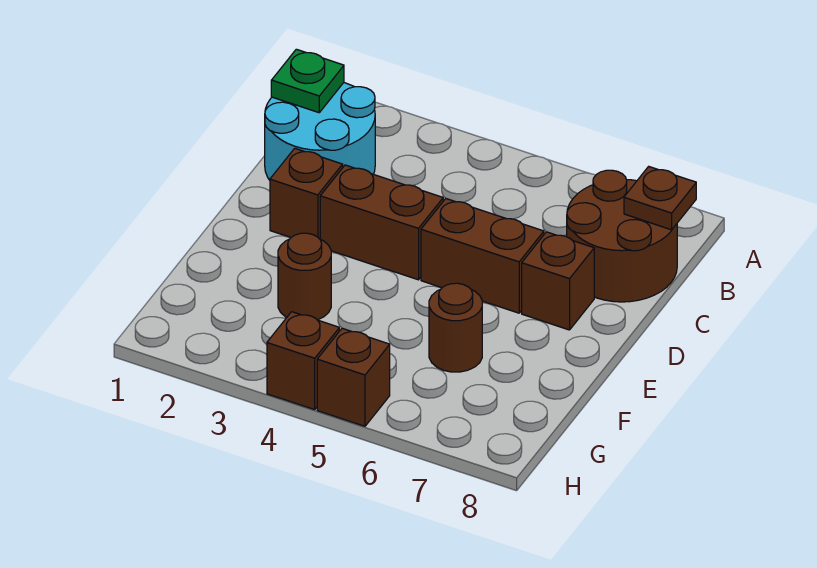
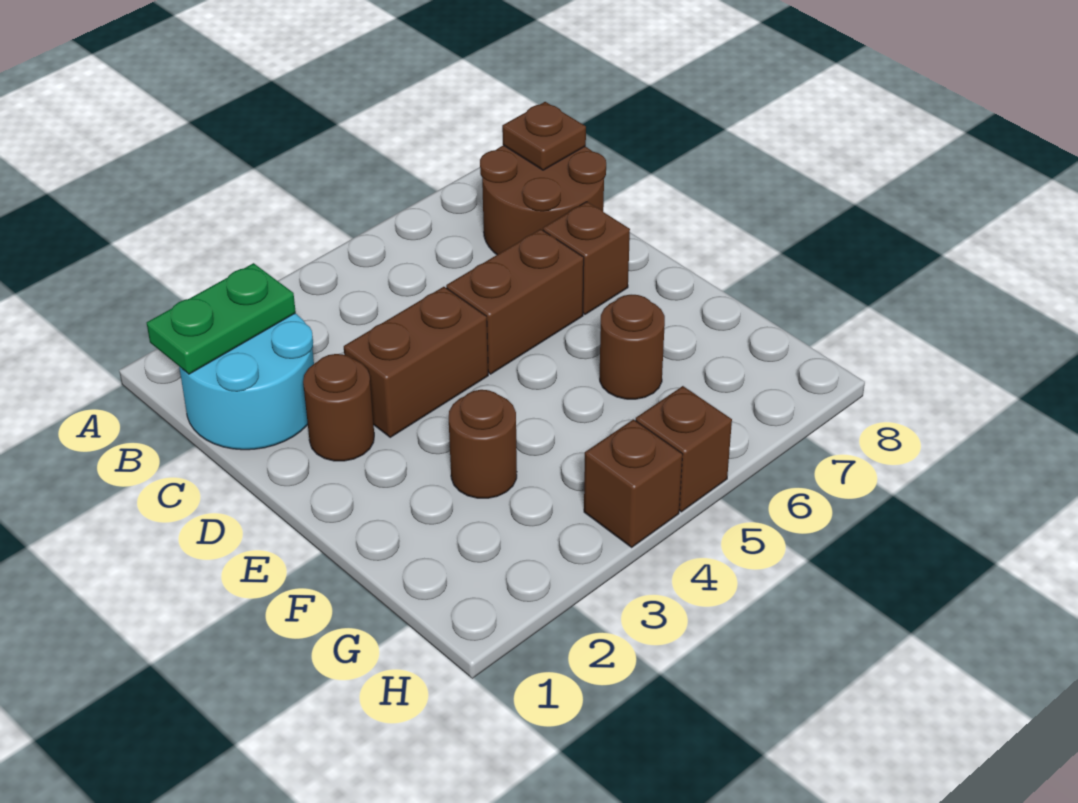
green 1x1 plate [271,49,344,113] -> green 1x2 plate [147,263,296,374]
brown 1x1 brick [270,148,343,239] -> brown 1x1 round brick [303,354,374,461]

